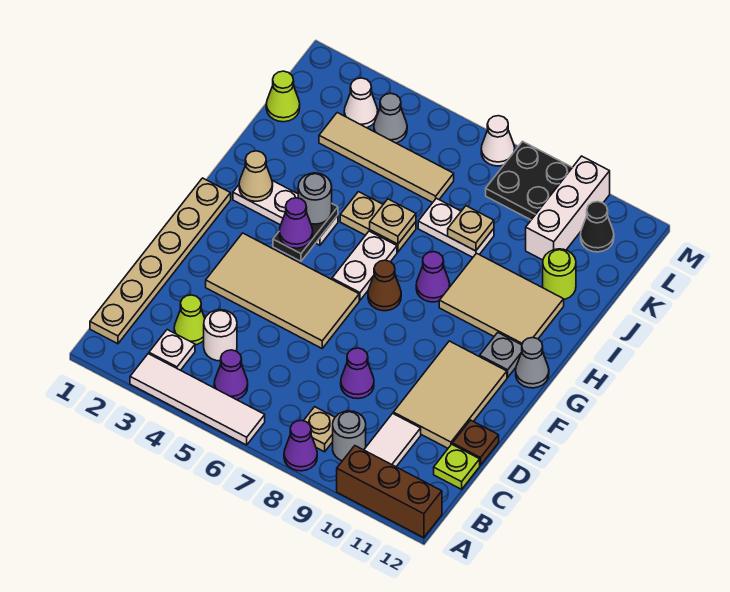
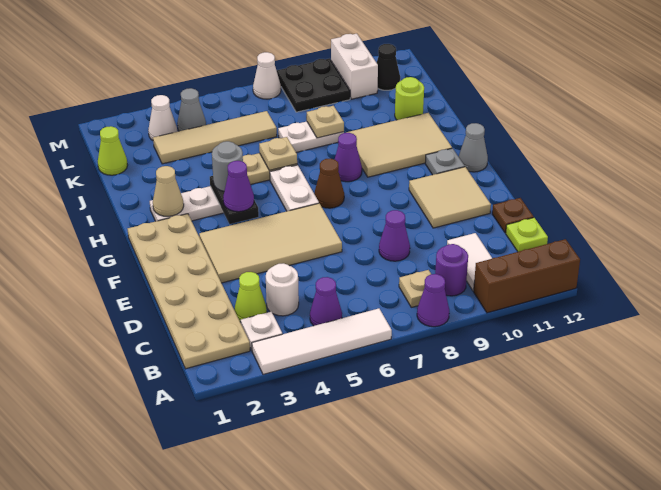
tan 1x6 plate [90,178,231,344] -> tan 2x6 plate [128,214,250,369]
grey 1x1 round brick [333,411,366,461] -> purple 1x1 round brick [435,244,468,296]
tan 2x3 tile [393,341,507,448] -> tan 2x2 tile [409,167,491,228]
white 1x3 brick [526,156,610,260] -> white 1x2 brick [331,34,378,99]

